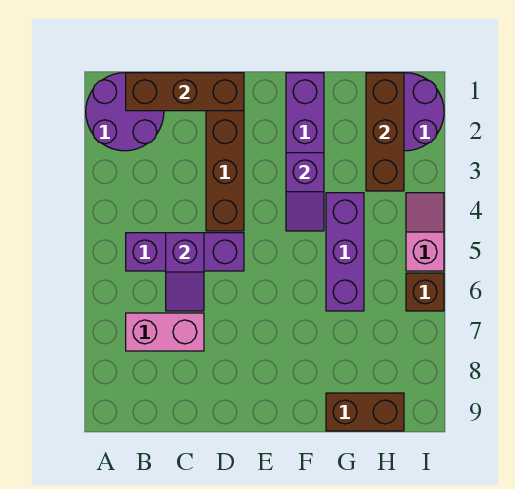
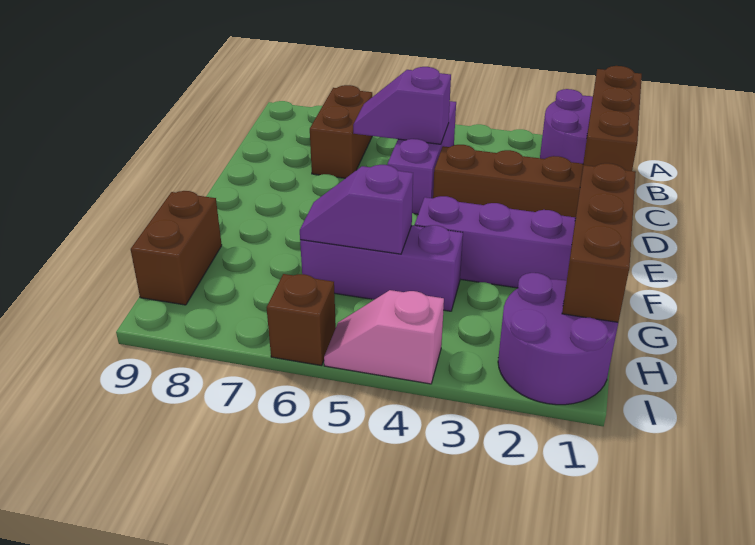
pink 1x2 brick [126,313,204,351] -> brown 1x2 brick [310,85,372,178]
purple 1x2 slope [286,153,324,231] -> purple 1x2 slope moved to [300,165,413,254]
brown 1x3 brick [366,73,404,191] -> brown 1x3 brick turned to [562,163,636,322]
pink 1x2 slope [406,193,444,271] -> pink 1x2 slope turned to [324,290,444,384]

